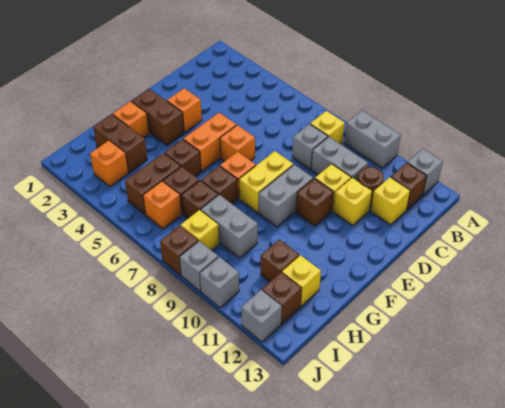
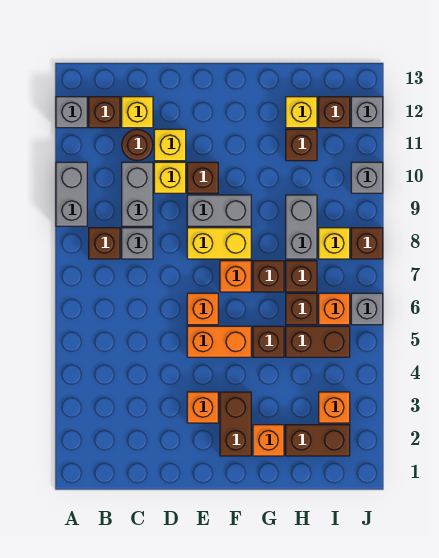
yellow 1x1 brick [310,111,345,144] -> brown 1x1 brick [89,228,120,259]
brown 1x2 brick [93,114,148,172] -> brown 1x2 brick turned to [286,425,350,456]
grey 1x1 brick [180,241,218,291] -> grey 1x1 brick moved to [351,293,383,325]

